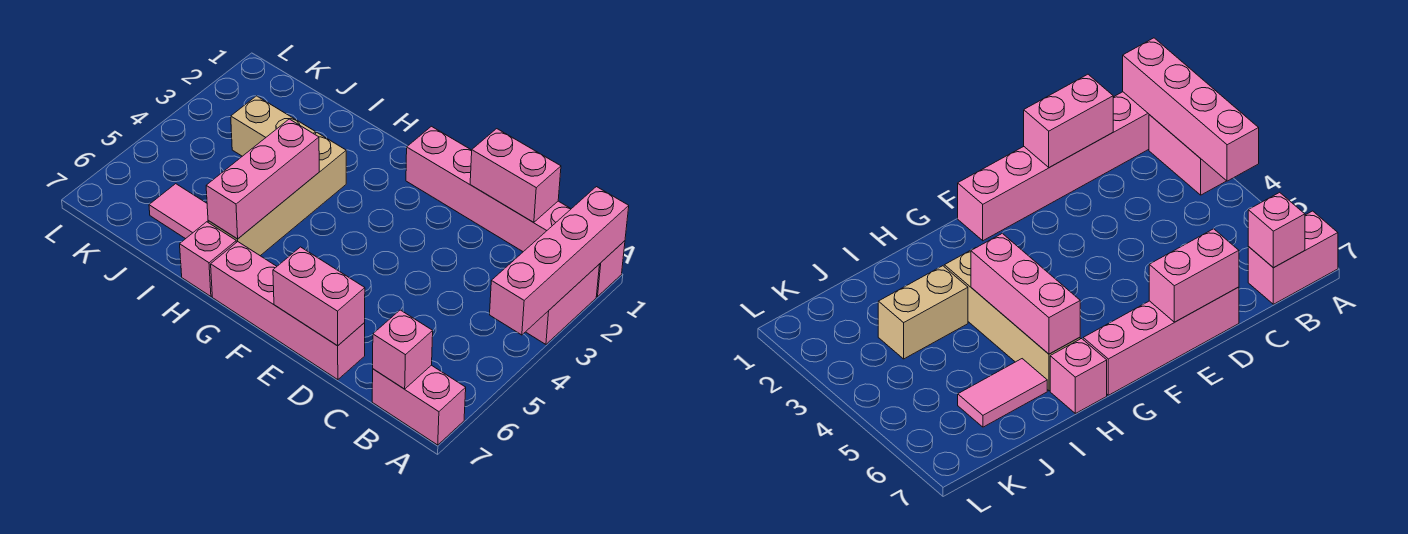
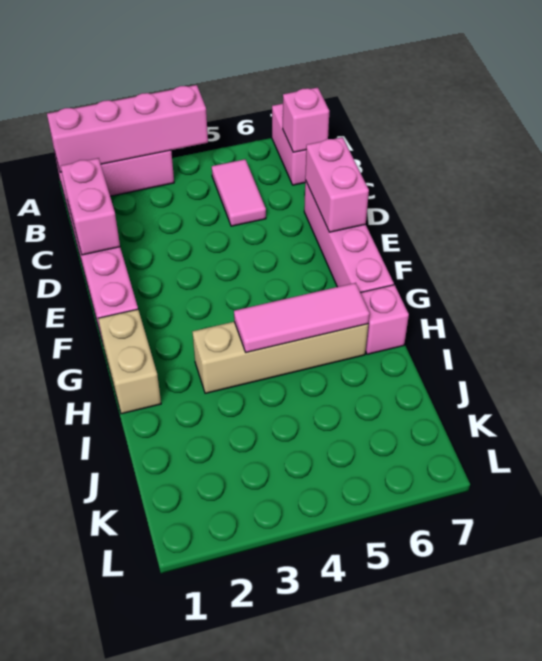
pink 1x3 brick [206,119,319,239] -> pink 1x3 tile [234,283,370,353]
tan 1x2 brick [231,96,316,156] -> tan 1x2 brick moved to [98,309,161,414]
pink 1x2 tile [149,184,208,239] -> pink 1x2 tile moved to [212,159,266,226]

